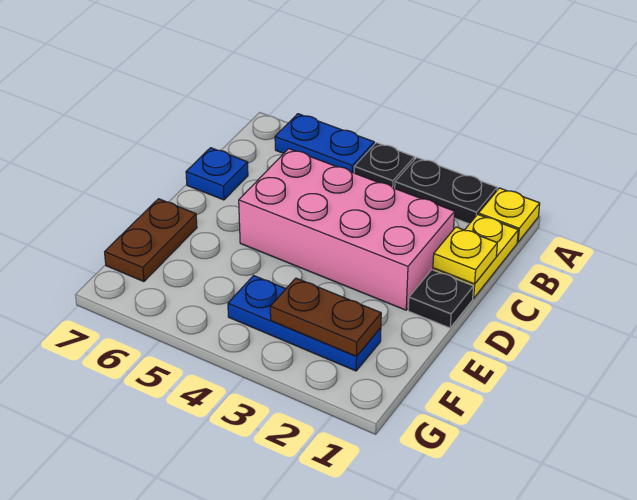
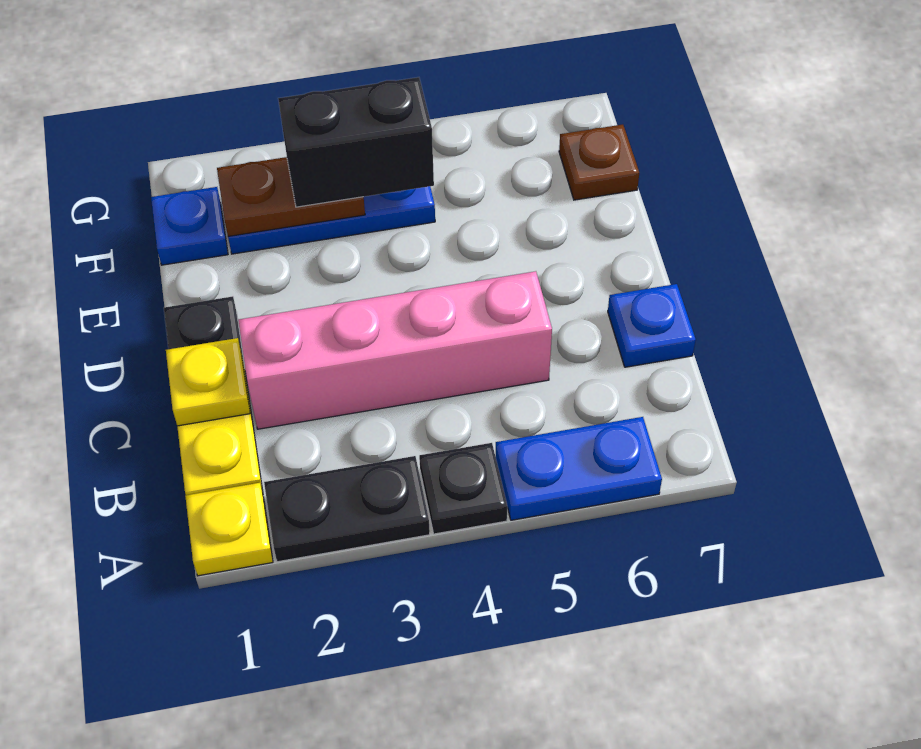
pink 2x4 brick [239,149,455,310] -> pink 1x4 brick [238,271,552,429]
brown 1x2 plate [105,199,197,282] -> brown 1x1 plate [559,125,639,200]
none -> blue 1x1 plate [151,187,228,265]
none -> black 1x2 brick [278,77,434,207]

